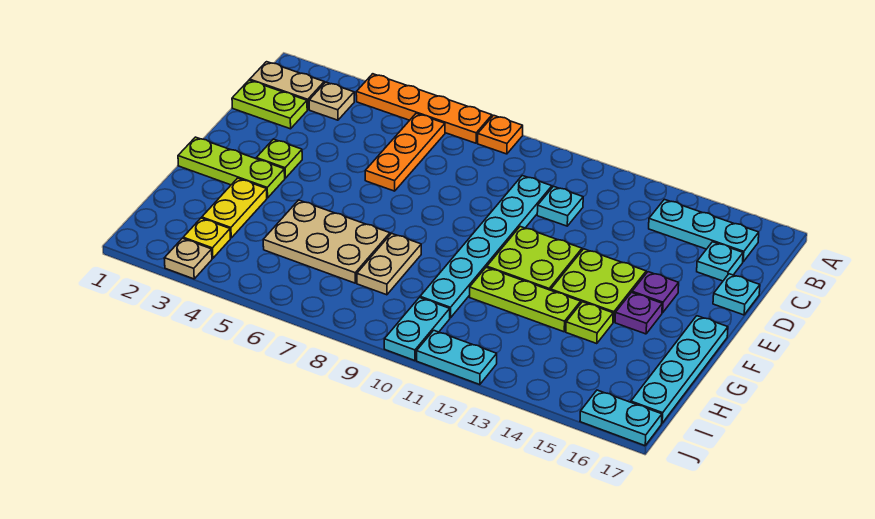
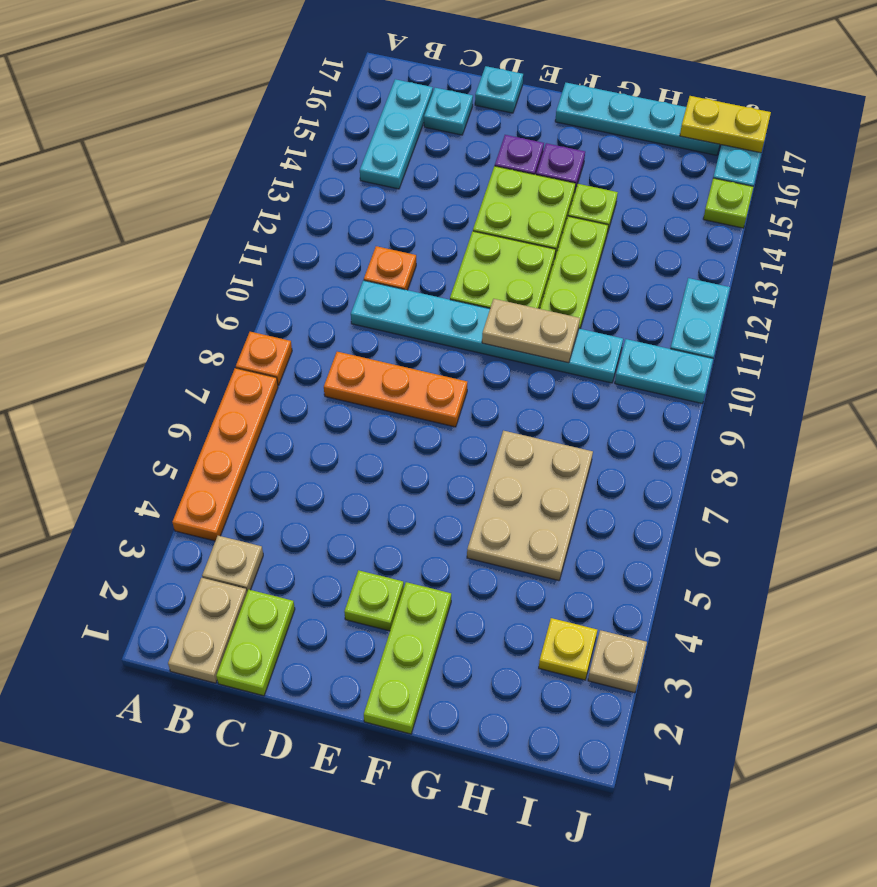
orange 1x3 plate [365,113,445,191] -> orange 1x3 plate moved to [324,352,467,427]
cyan 1x1 plate [537,186,583,226] -> orange 1x1 plate [364,246,416,290]
yellow 1x2 plate [202,178,267,238] -> yellow 1x2 plate moved to [680,96,771,153]
tan 1x2 plate [357,233,421,295] -> tan 1x2 plate moved to [482,299,580,363]
none -> lime 1x1 plate [703,178,753,228]

